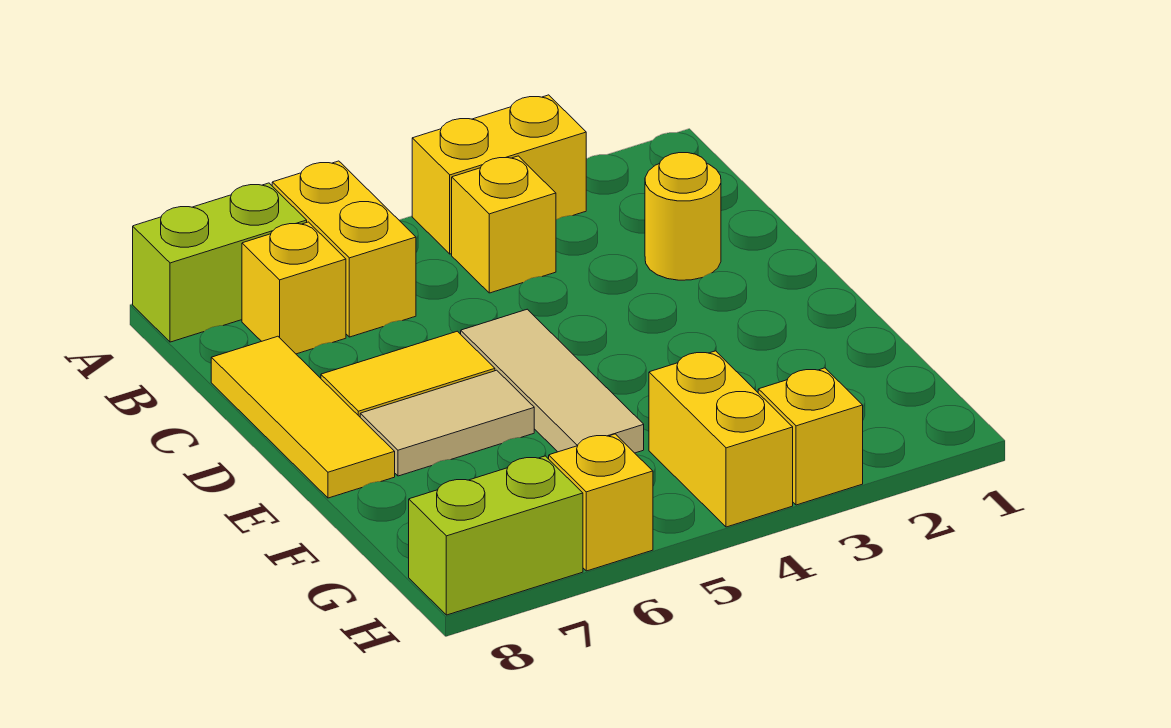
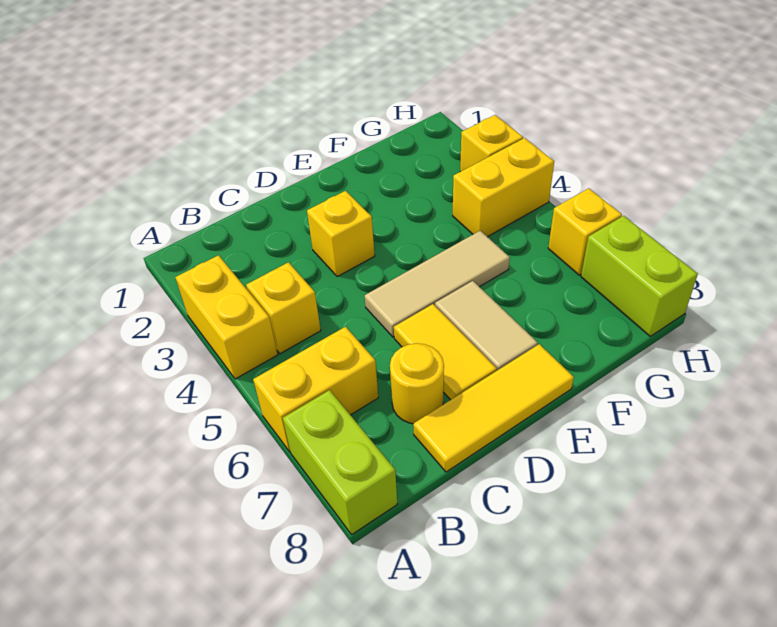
yellow 1x1 brick [242,222,346,354] -> yellow 1x1 brick moved to [307,191,375,277]
yellow 1x1 round brick [645,153,721,280] -> yellow 1x1 round brick moved to [390,343,444,424]

